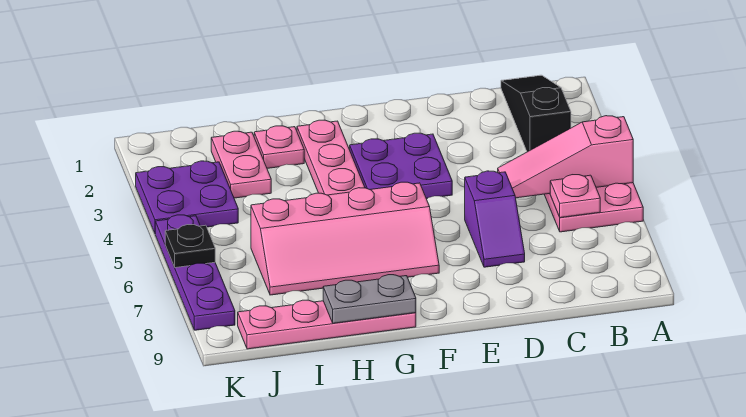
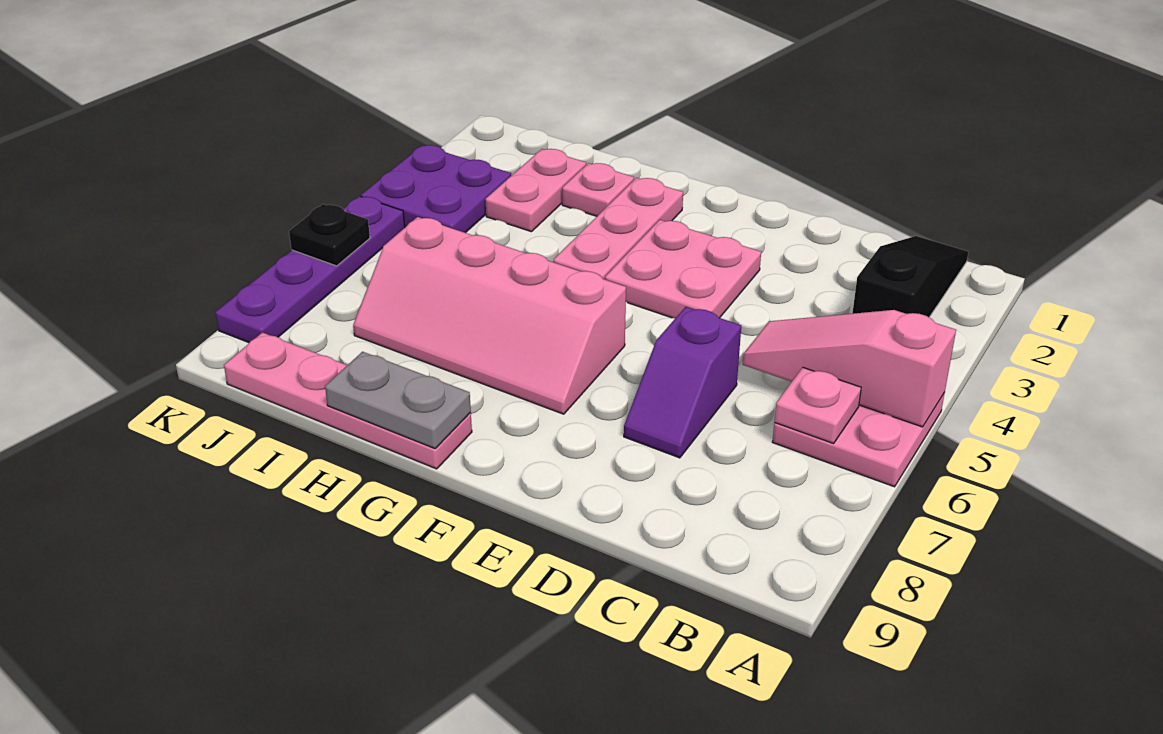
purple 2x2 plate [350,133,452,199] -> pink 2x2 plate [605,220,761,318]

